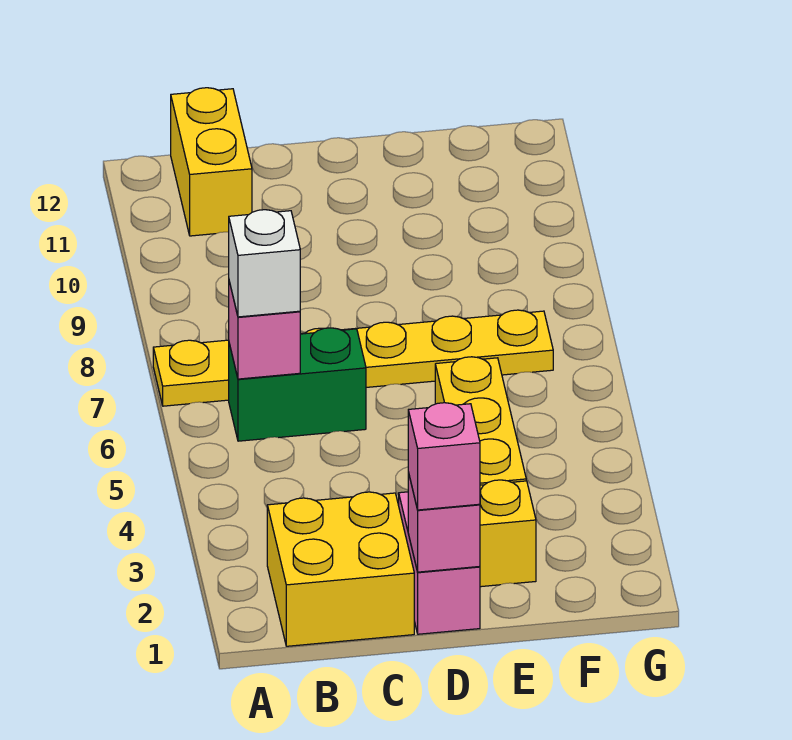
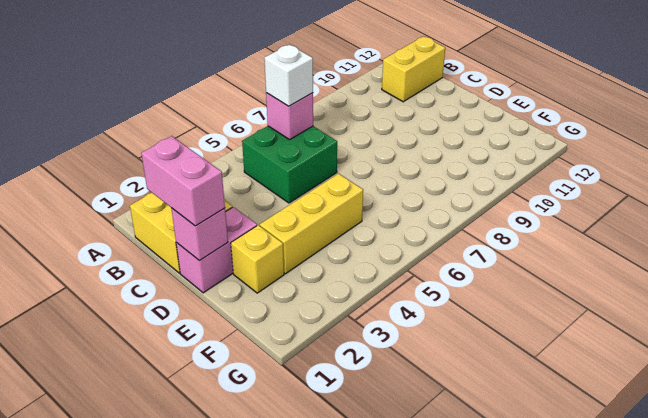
yellow 1x6 plate [153,310,553,406] -> none
green 1x2 brick [229,328,366,441] -> green 2x2 brick [242,126,337,203]
pink 1x1 brick [408,403,480,510] -> pink 1x2 brick [141,136,225,226]

